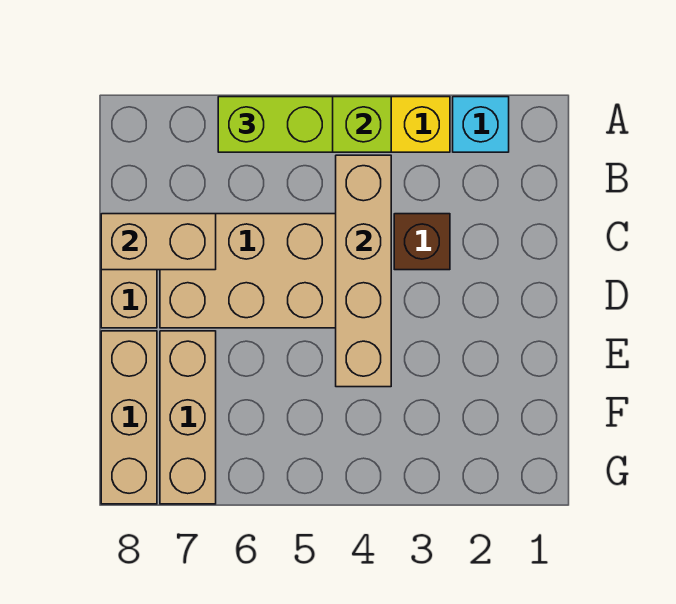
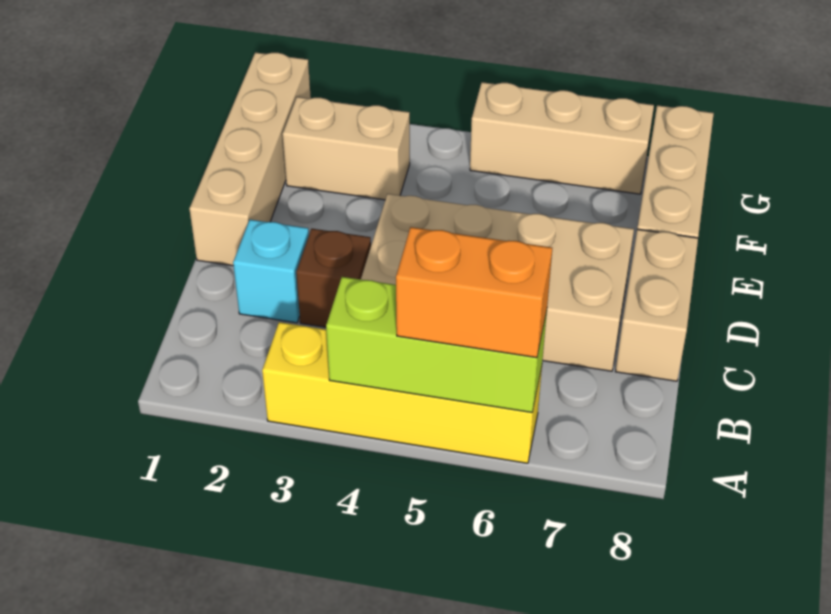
cyan 1x1 brick [453,97,509,152] -> cyan 1x1 brick moved to [233,220,309,323]
lime 1x2 brick [218,97,333,152] -> orange 1x2 brick [396,227,552,358]
tan 1x4 brick [336,155,391,387] -> tan 1x4 brick moved to [189,52,311,266]
tan 1x2 brick [101,214,216,270] -> tan 1x2 brick moved to [283,97,410,200]
tan 1x3 brick [160,331,216,504] -> tan 1x3 brick turned to [470,82,654,194]

